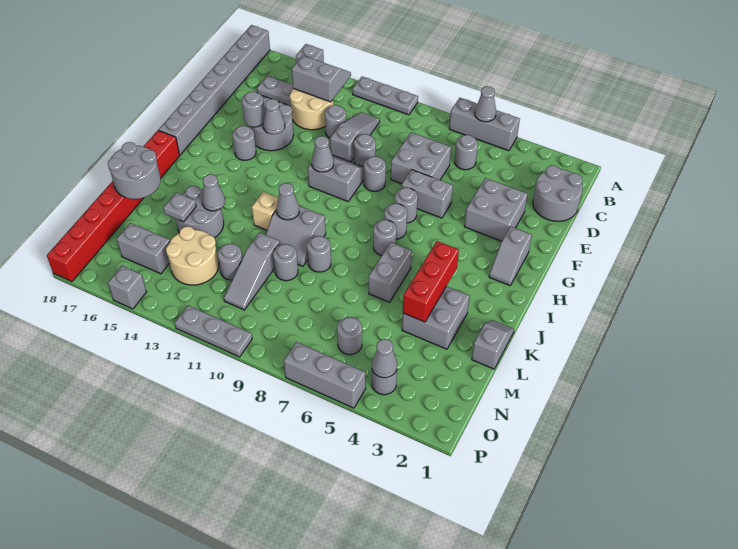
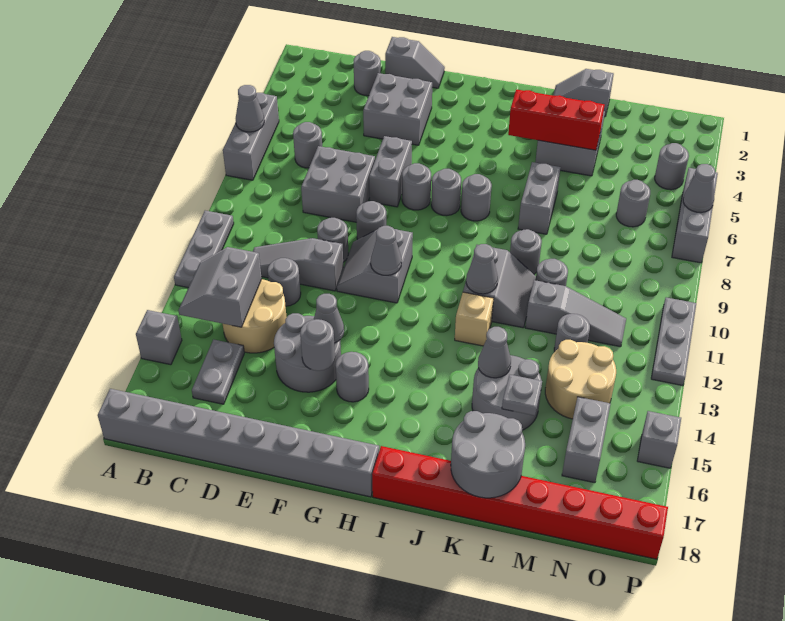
grey 2x2 round brick [533,165,583,221] -> grey 1x1 round brick [354,51,381,96]
grey 1x2 slope [489,226,532,286] -> grey 1x2 slope moved to [385,37,445,88]
grey 1x2 brick [369,242,412,302] -> grey 1x2 brick turned to [518,162,561,234]
grey 1x1 cone [372,339,397,378] -> grey 1x1 cone moved to [683,164,715,213]

